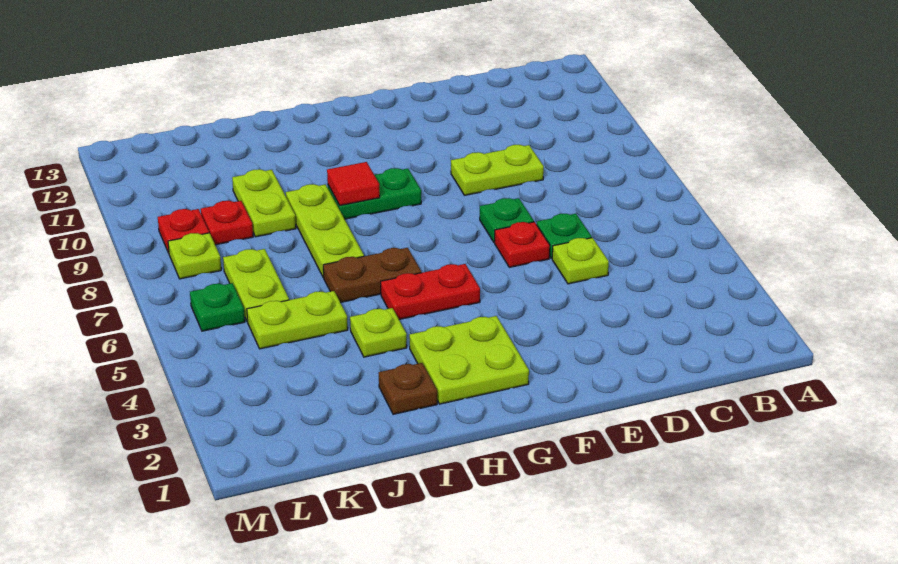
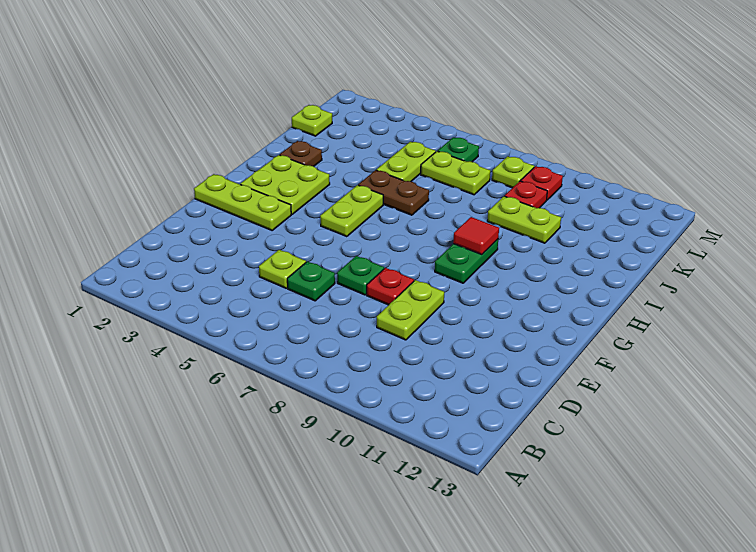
red 1x1 plate [495,222,550,267] -> red 1x1 plate moved to [367,268,414,305]
red 1x2 plate [381,264,480,319] -> lime 1x2 plate [320,185,383,237]
brown 1x2 plate [323,248,421,303] -> brown 1x2 plate turned to [358,170,429,215]
lime 1x1 plate [350,308,407,357] -> lime 1x1 plate moved to [292,105,332,136]
lime 1x3 plate [286,184,364,278] -> lime 1x3 plate moved to [194,174,291,230]

